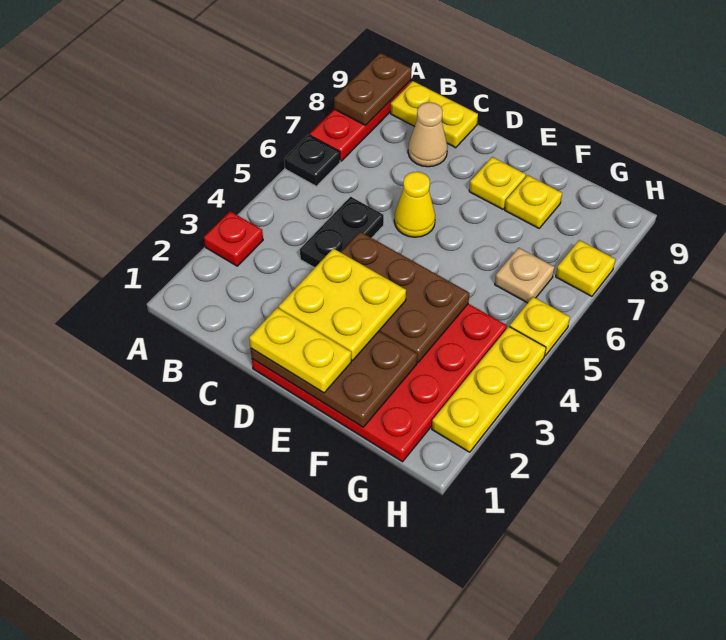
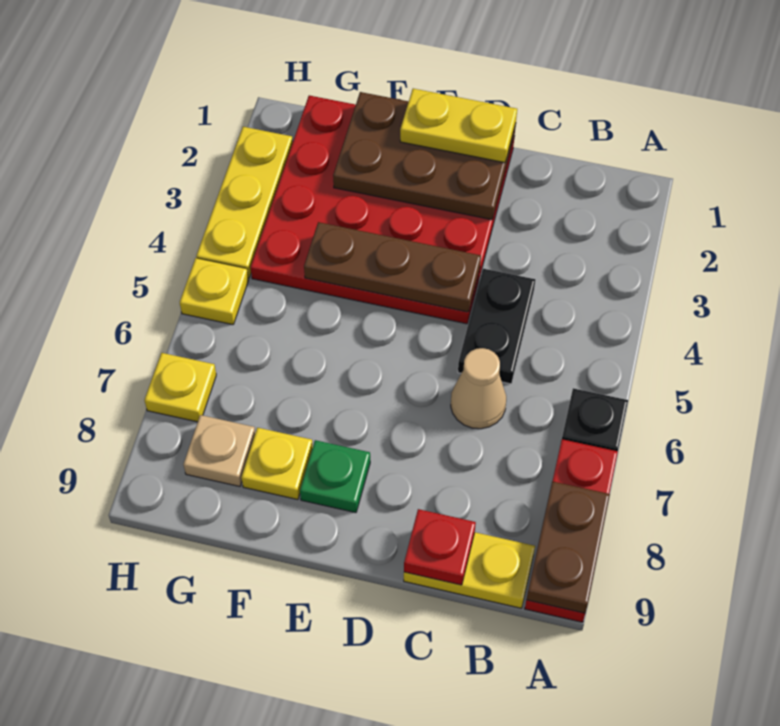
red 1x1 plate [204,211,263,266] -> red 1x1 plate moved to [404,509,476,585]
tan 1x1 cone [408,102,448,167] -> tan 1x1 cone moved to [451,348,506,429]
yellow 2x2 plate [279,248,406,360] -> none
brown 2x3 plate [341,232,470,362] -> brown 1x3 plate [304,222,481,312]
yellow 1x1 cone [394,172,435,237] -> none
yellow 1x1 plate [469,157,526,209] -> green 1x1 plate [300,440,370,513]
tan 1x1 plate [495,248,554,303] -> tan 1x1 plate moved to [183,415,255,487]

